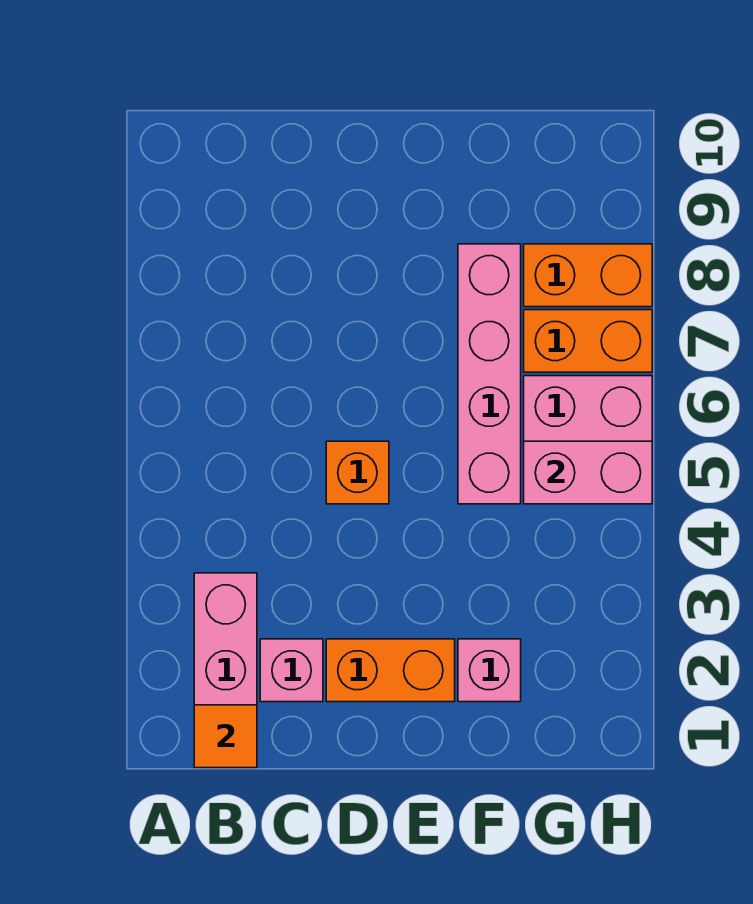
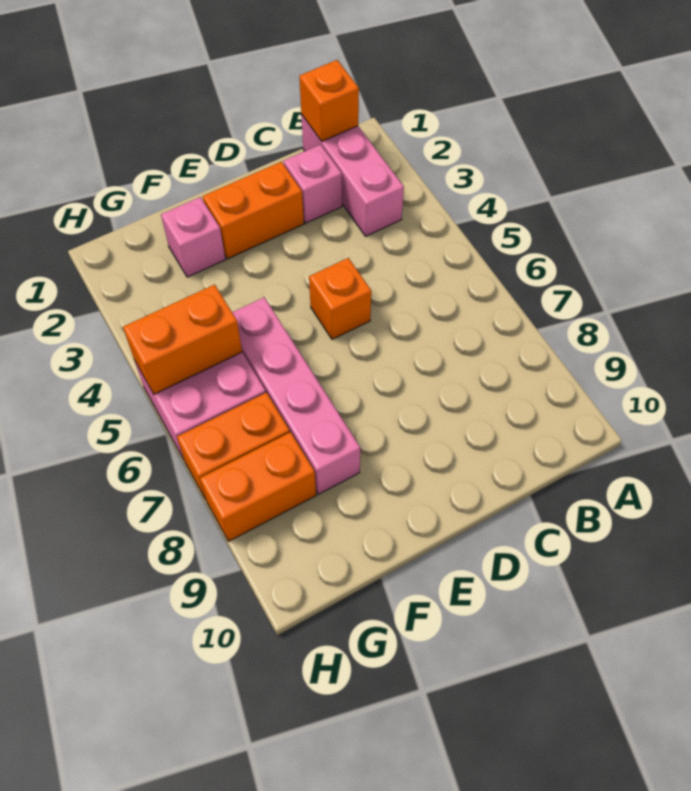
orange 1x1 tile [194,705,257,768] -> orange 1x1 brick [299,60,359,141]
pink 1x2 brick [524,441,652,504] -> orange 1x2 brick [123,285,242,394]

